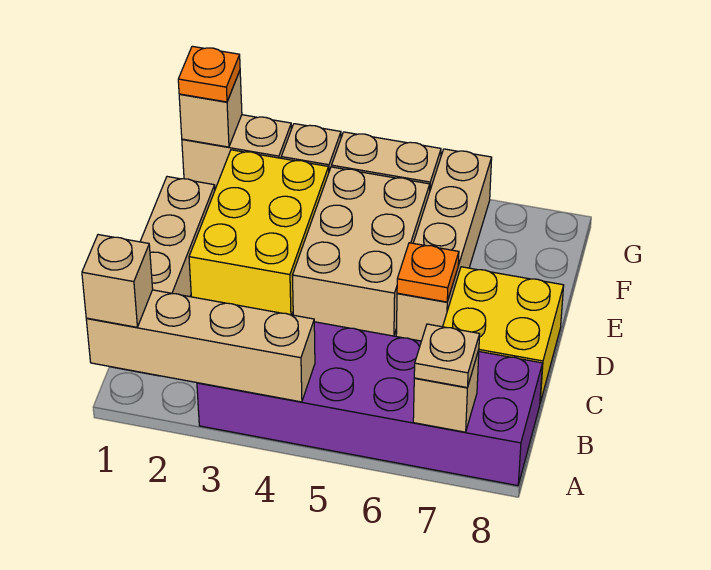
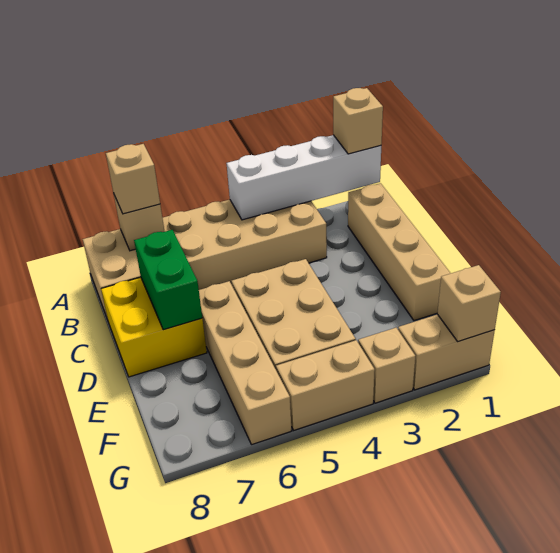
tan 1x4 brick [86,290,315,402] -> white 1x4 brick [227,135,381,220]
purple 2x6 brick [197,322,542,486] -> tan 2x6 brick [83,200,327,319]
tan 1x1 plate [414,324,480,388] -> tan 1x1 brick [106,144,160,214]
none -> green 1x2 brick [134,230,202,330]
yellow 2x3 brick [189,150,329,315] -> none
orange 1x1 plate [397,243,459,302] -> none
orange 1x1 plate [178,46,240,102] -> none

